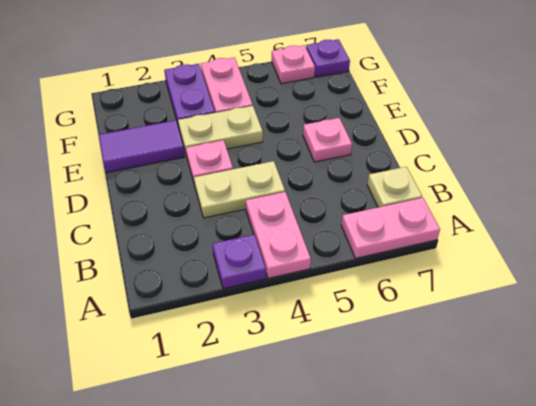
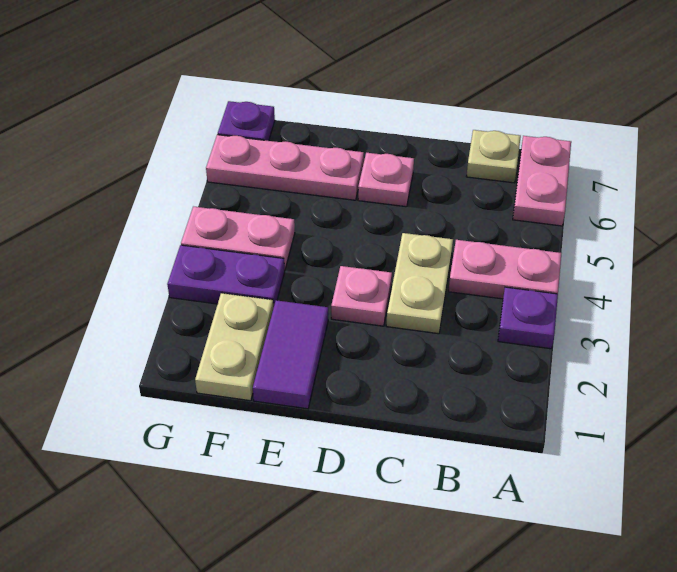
tan 1x2 plate [178,106,263,156] -> tan 1x2 plate moved to [195,293,273,401]
pink 1x1 plate [272,45,315,84] -> pink 1x3 plate [206,135,364,200]

